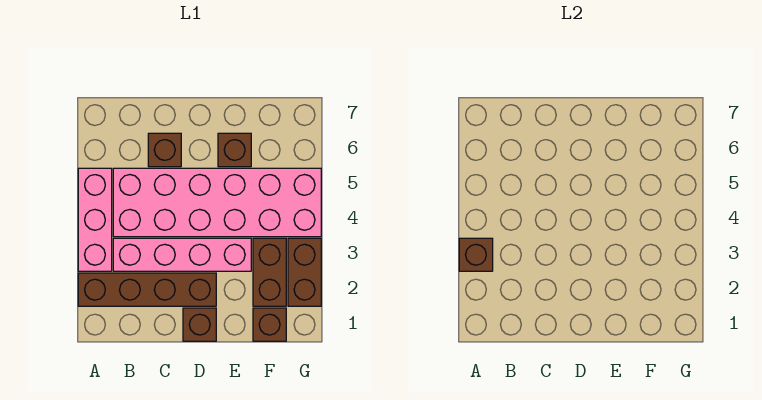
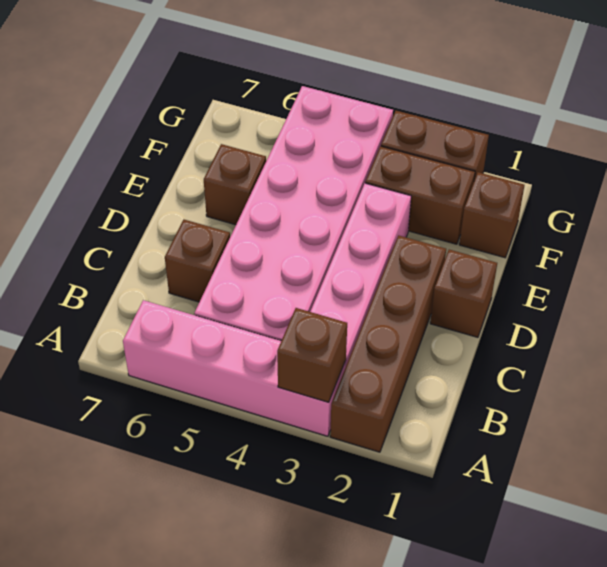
pink 1x3 brick [78,168,112,271] -> pink 1x4 brick [123,300,346,436]

